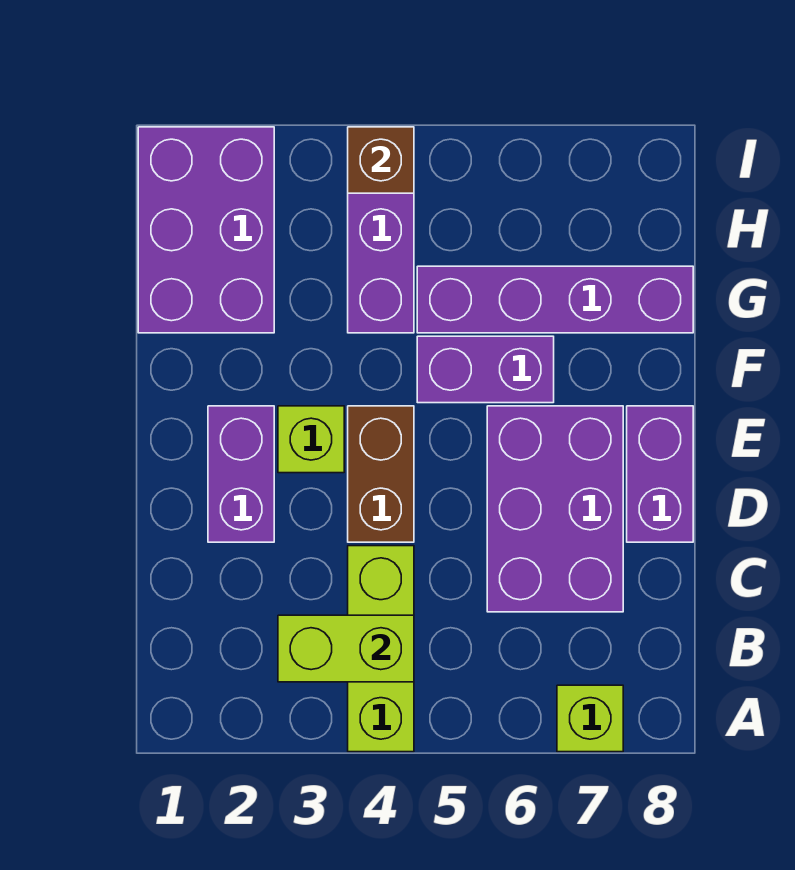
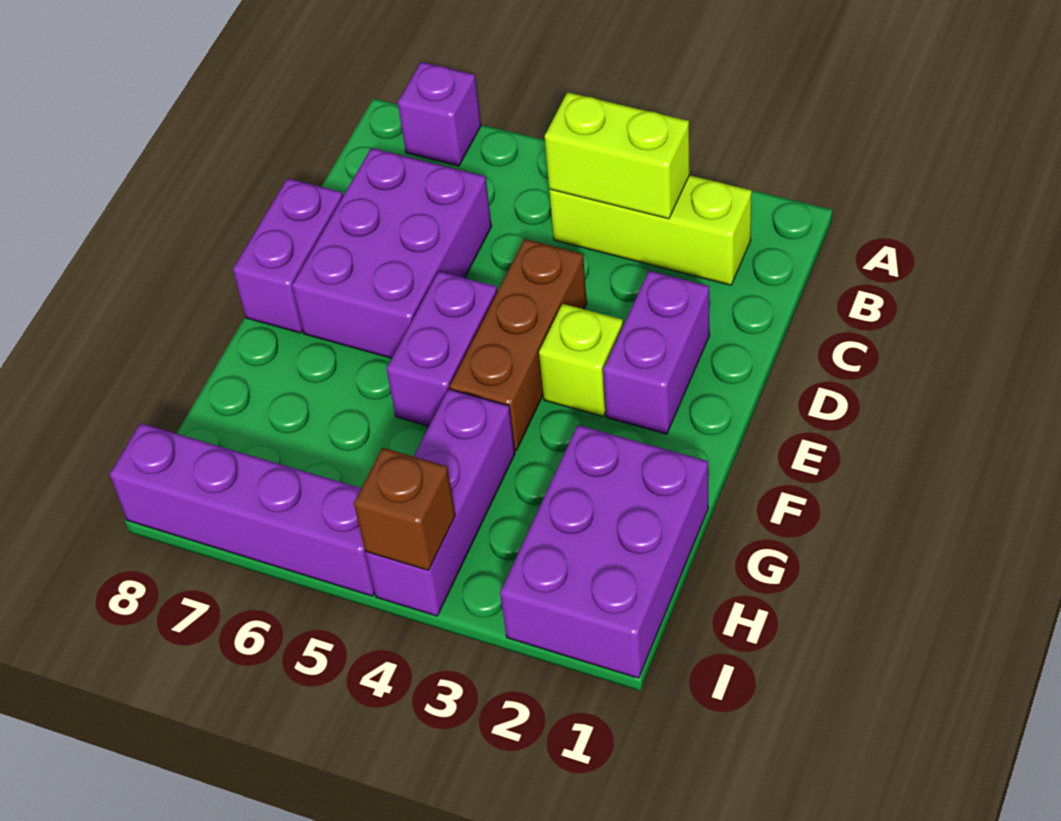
lime 1x3 brick [348,546,414,752] -> lime 1x3 brick turned to [549,175,752,285]
lime 1x1 brick [557,685,623,752] -> purple 1x1 brick [398,62,481,166]
brown 1x2 brick [348,406,414,542] -> brown 1x3 brick [449,239,587,451]
purple 1x2 brick [417,336,554,403] -> purple 1x2 brick turned to [386,271,497,426]
purple 1x4 brick [417,266,693,333] -> purple 1x4 brick moved to [110,423,375,596]

